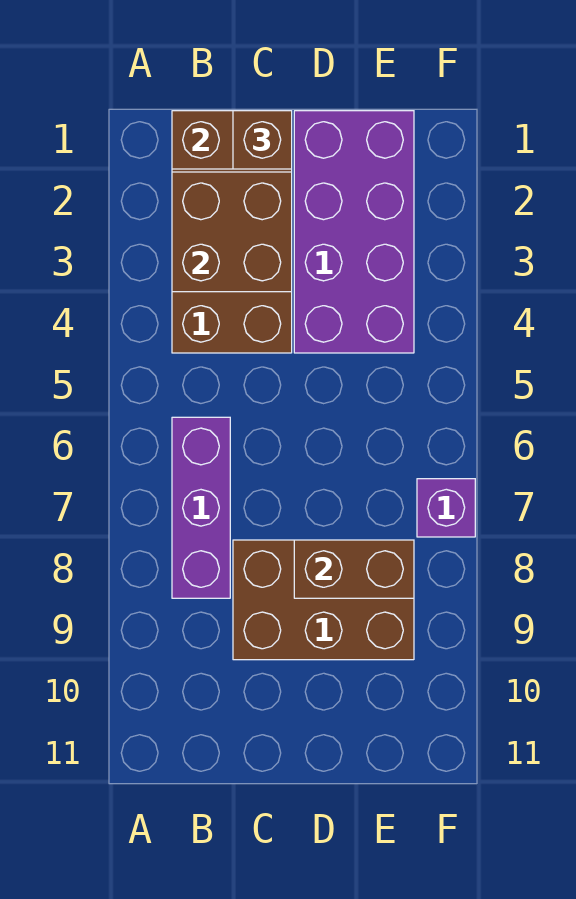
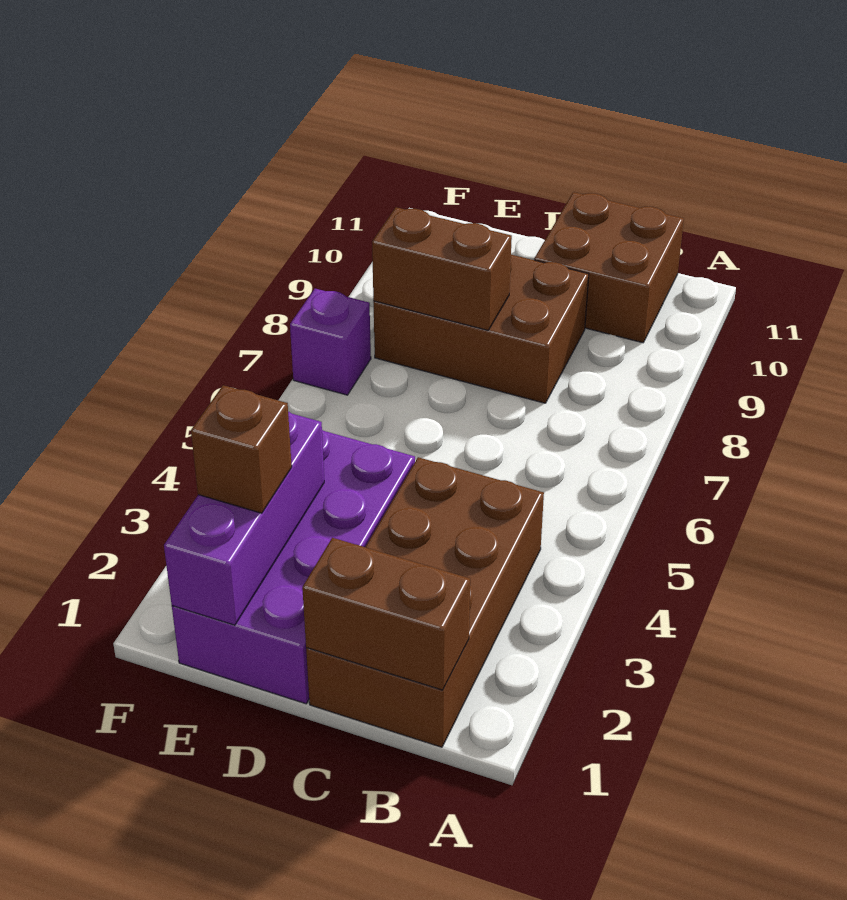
brown 2x2 brick [172,172,292,292] -> brown 2x2 brick moved to [534,192,684,343]
purple 1x3 brick [172,417,230,598] -> purple 1x3 brick moved to [164,411,324,625]
brown 1x1 brick [233,111,292,169] -> brown 1x1 brick moved to [191,385,292,513]

